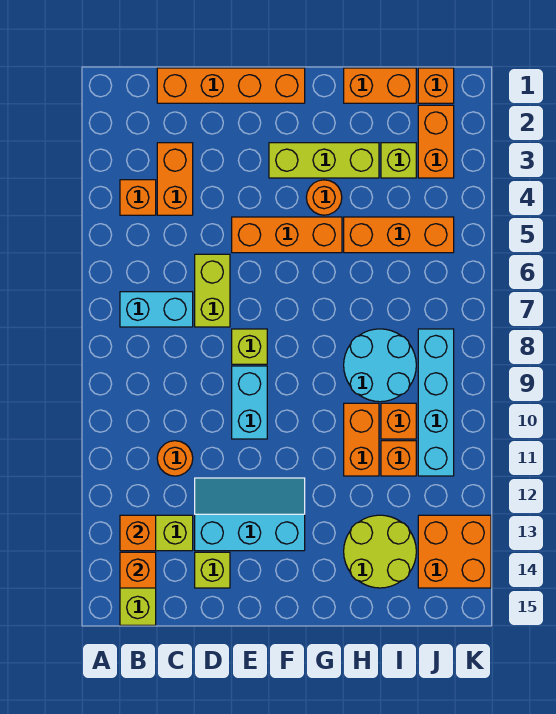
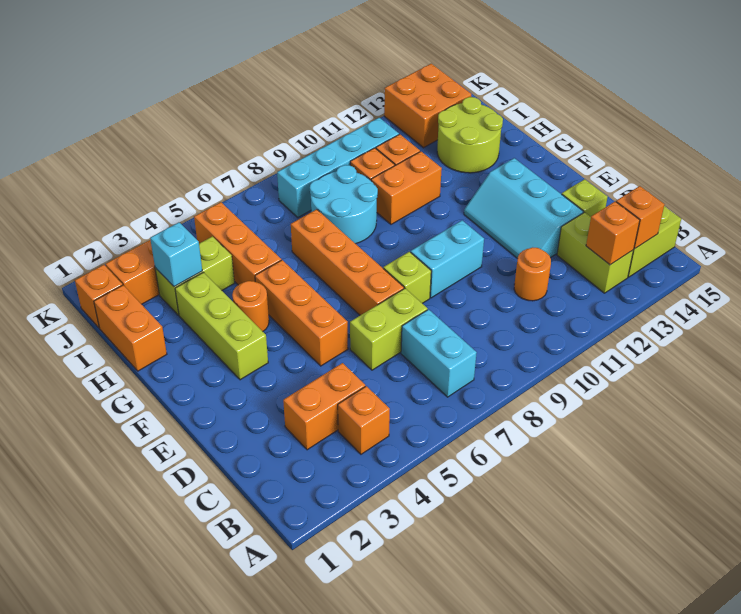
orange 1x4 brick [157,68,305,103] -> orange 1x4 brick moved to [291,209,404,315]
lime 1x1 brick [381,143,416,178] -> lime 1x2 brick [155,236,235,315]
none -> cyan 1x1 brick [150,222,202,287]

